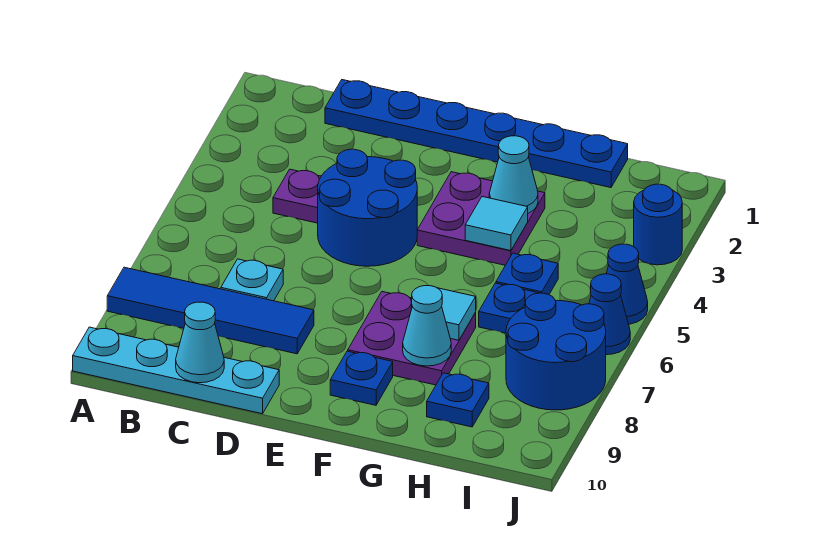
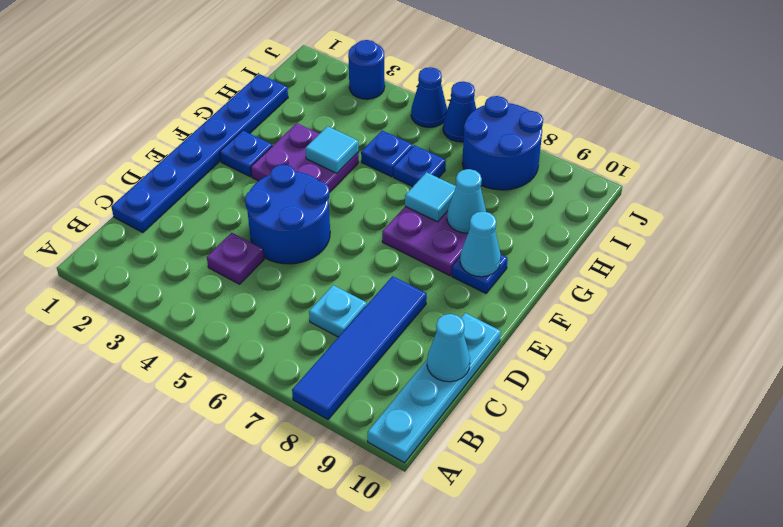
cyan 1x1 cone [489,136,538,213] -> cyan 1x1 cone moved to [460,211,501,277]
blue 1x1 plate [427,373,489,427] -> blue 1x1 plate moved to [220,130,272,177]

